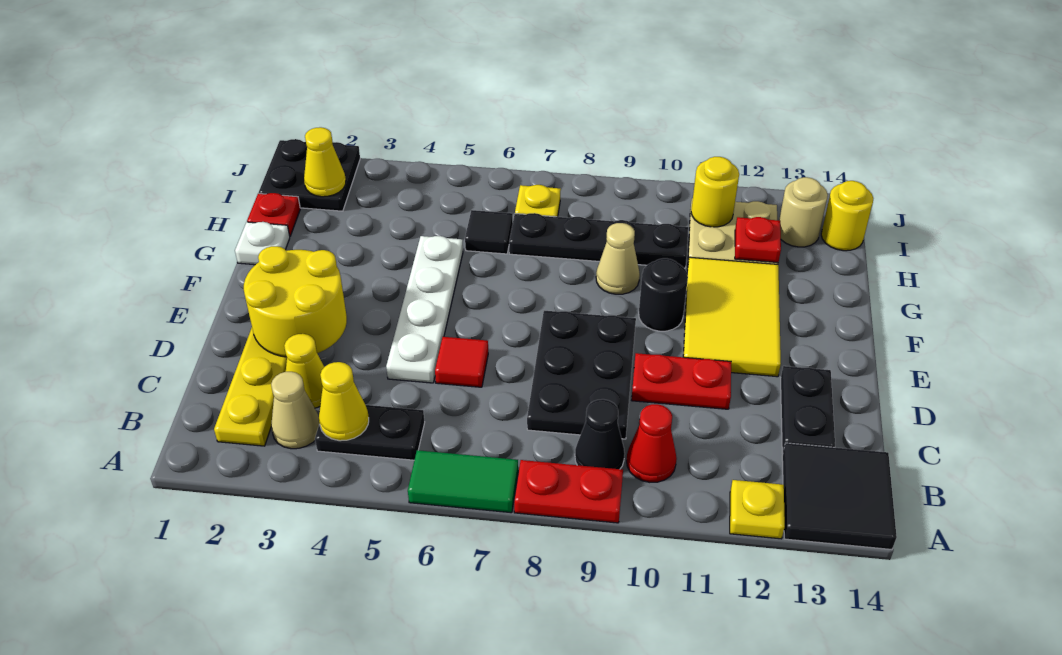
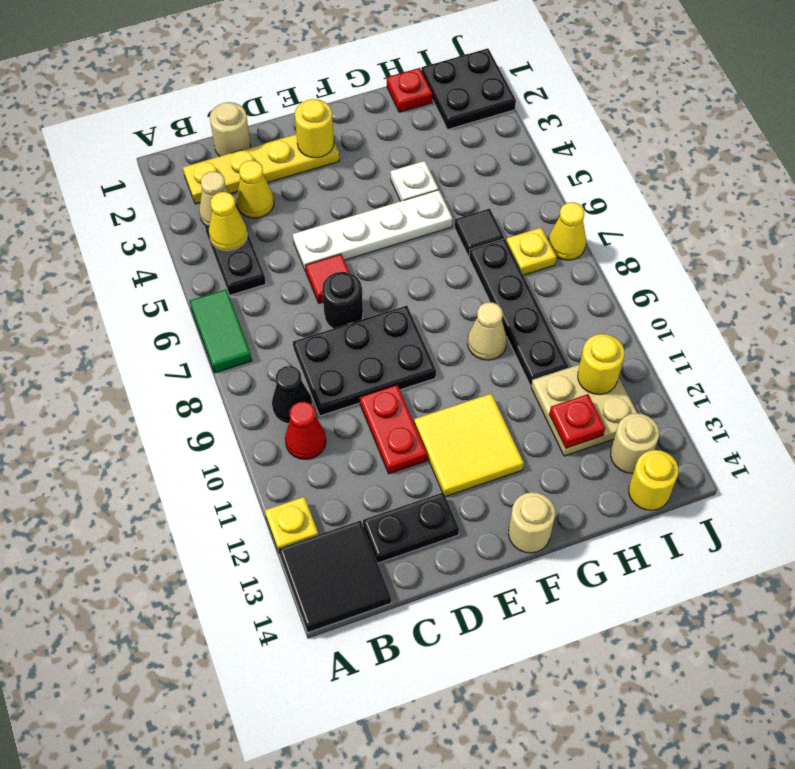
red 1x2 plate [514,460,623,523] -> none
none -> tan 1x1 round brick [210,102,251,156]
yellow 2x2 round brick [244,246,347,357] -> yellow 1x1 round brick [295,99,334,158]
yellow 2x3 tile [683,257,781,377] -> yellow 2x2 tile [414,394,524,496]
black 1x1 round brick [639,258,688,331] -> black 1x1 round brick moved to [322,272,363,329]
none -> tan 1x1 round brick [508,492,555,553]
white 1x1 plate [235,222,290,265] -> white 1x1 plate moved to [391,161,438,201]
yellow 1x1 cone [304,127,346,197] -> yellow 1x1 cone moved to [549,202,586,260]

